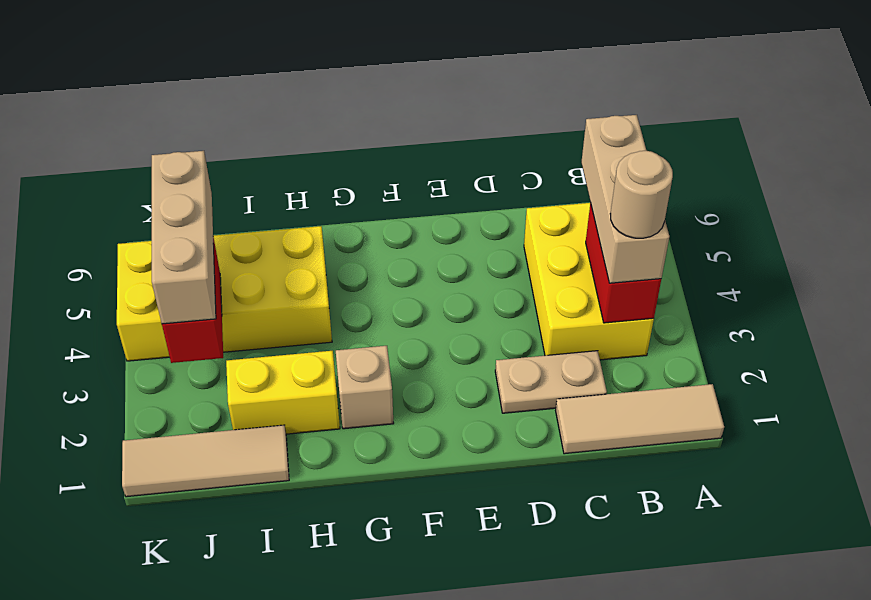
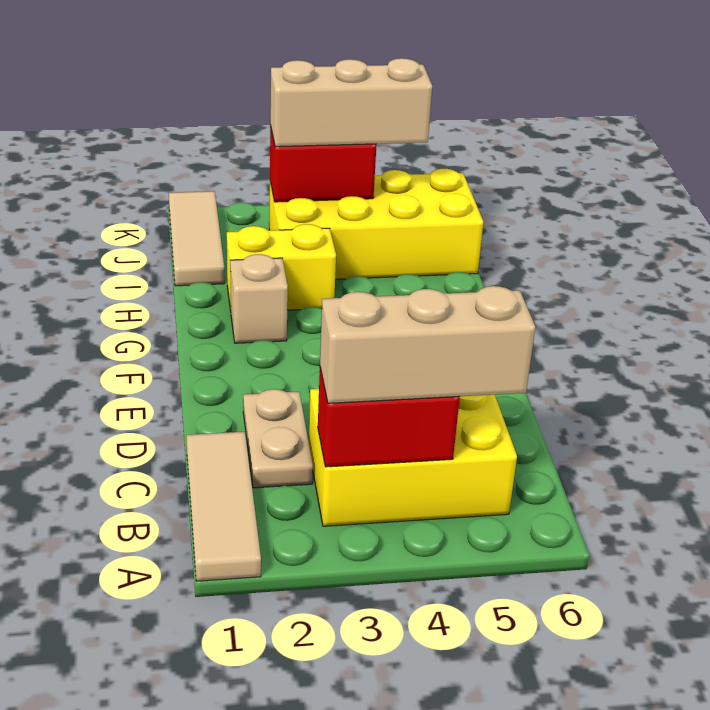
tan 1x1 round brick [610,151,673,238] -> none
yellow 1x2 brick [226,351,340,434] -> yellow 1x2 brick turned to [227,224,336,310]
yellow 2x4 brick [117,226,332,361] -> yellow 2x4 brick turned to [269,169,484,279]

